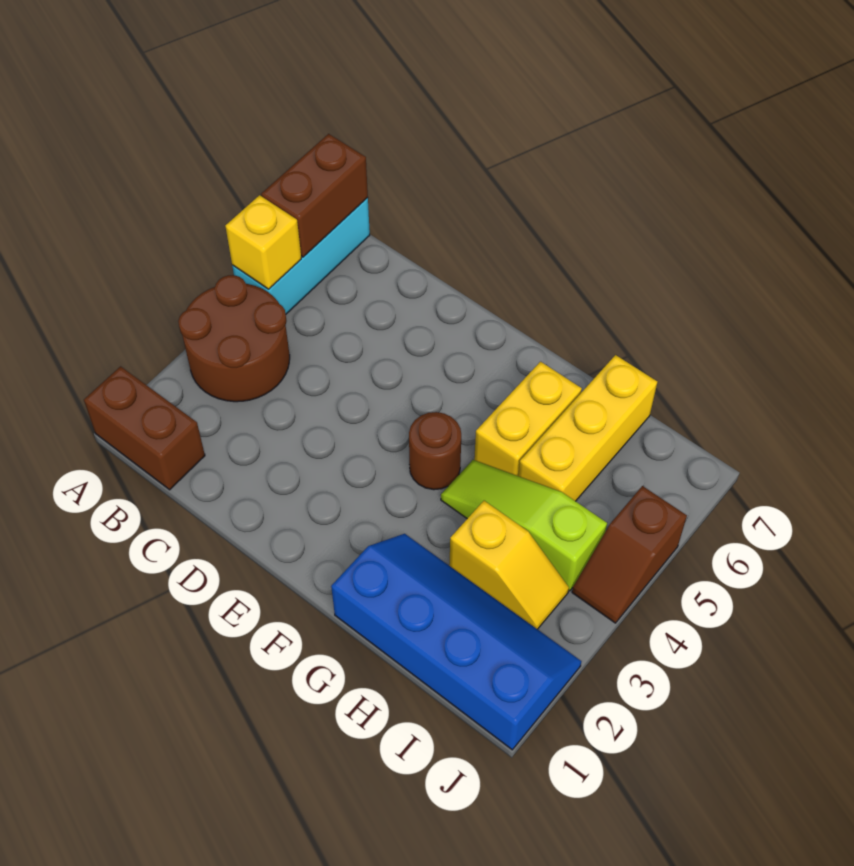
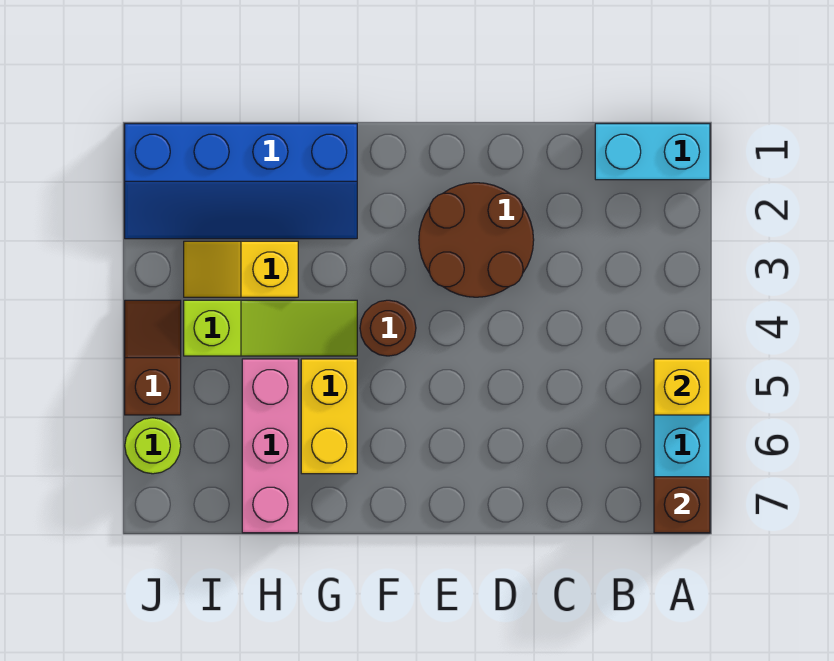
brown 1x2 brick [84,366,205,490] -> cyan 1x2 brick [595,124,710,180]
brown 2x2 round brick [178,275,290,402] -> brown 2x2 round brick moved to [419,183,534,297]
brown 1x2 brick [261,134,368,257] -> brown 1x1 brick [654,477,710,533]
yellow 1x3 brick [518,355,657,501] -> pink 1x3 brick [242,359,298,533]
none -> lime 1x1 round brick [125,418,181,474]

